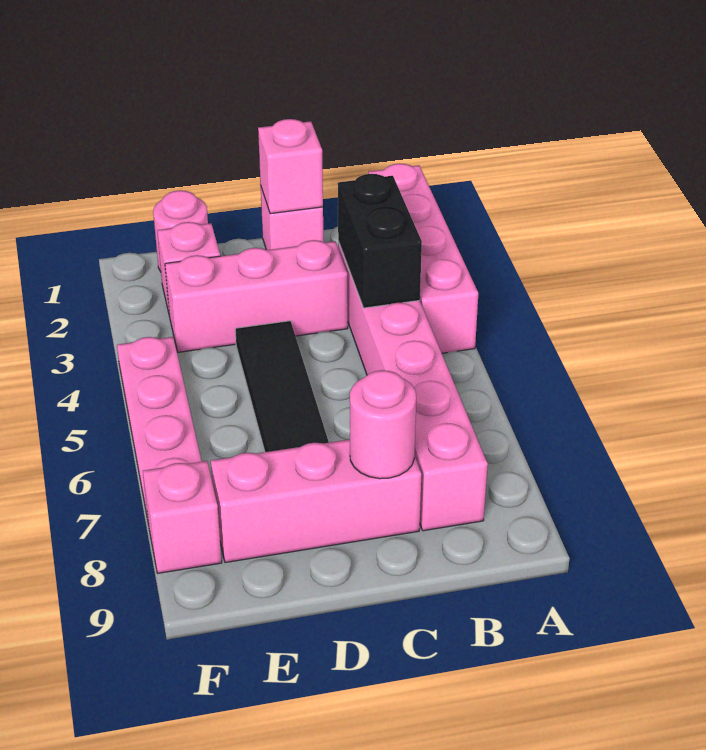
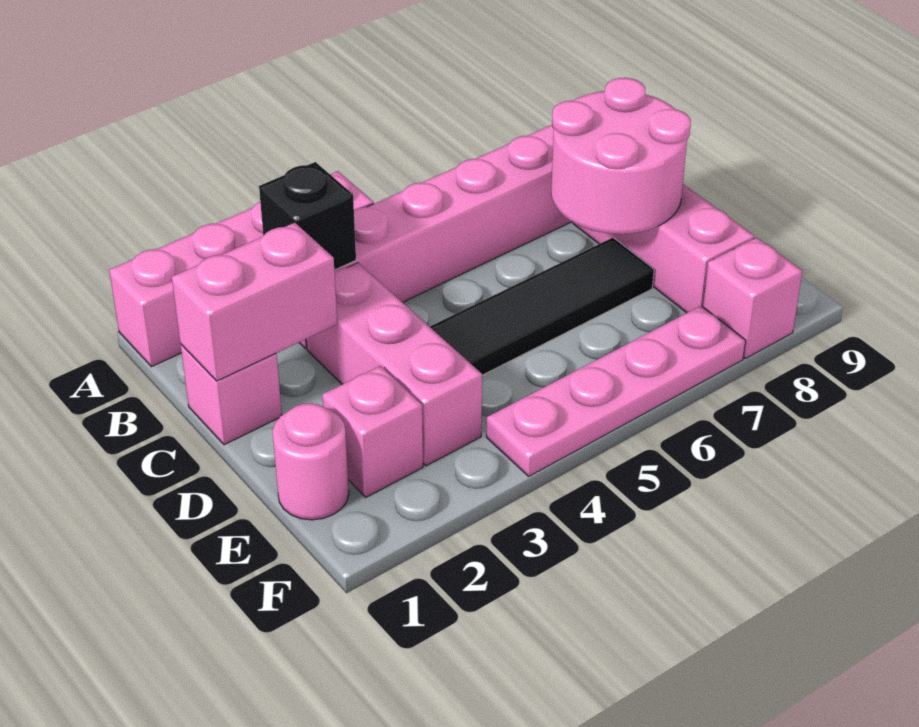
black 1x2 brick [338,174,422,308] -> black 1x1 brick [259,162,356,270]
pink 1x1 brick [258,119,323,214] -> pink 1x2 brick [172,223,337,381]
pink 1x1 round brick [350,370,416,479] -> pink 2x2 round brick [551,78,691,234]

